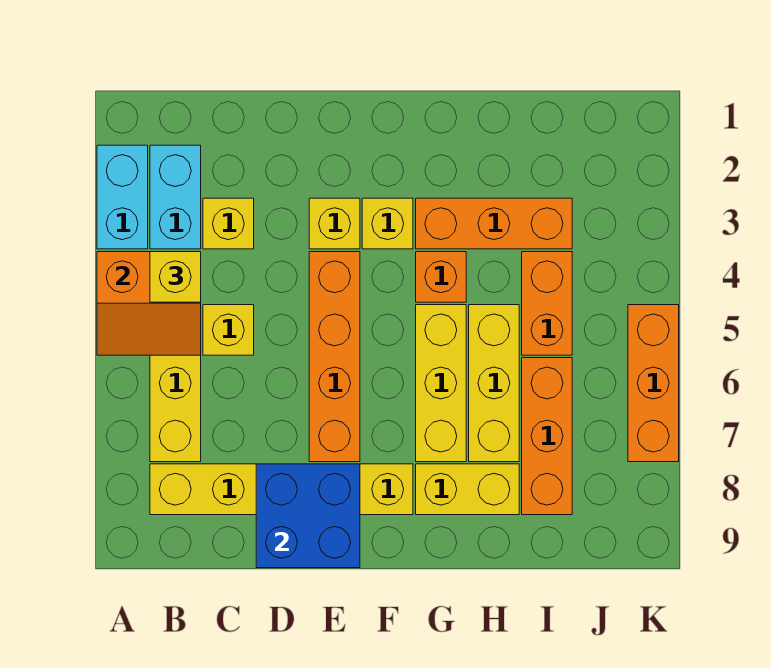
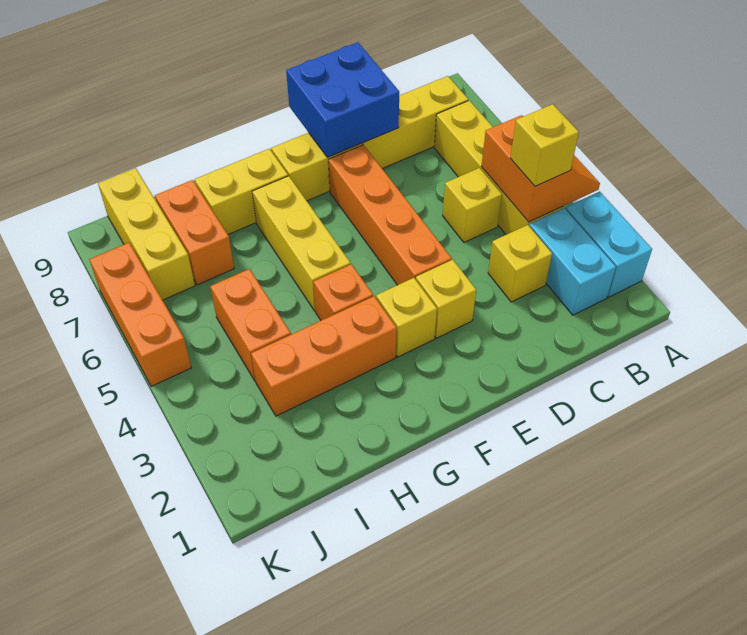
orange 2x2 slope [97,252,201,355] -> orange 2x2 slope turned to [481,115,600,222]
yellow 1x3 brick [469,305,519,462] -> yellow 1x3 brick moved to [98,168,195,300]
orange 1x3 brick [522,358,572,515] -> orange 1x2 brick [155,180,234,285]

